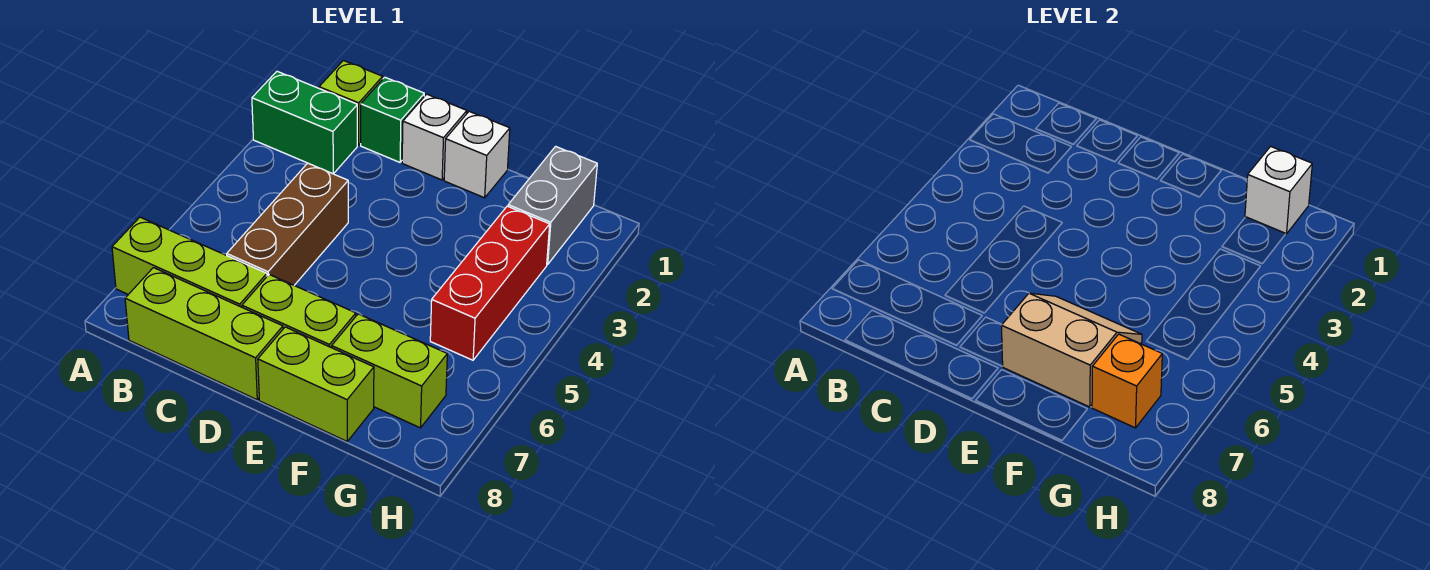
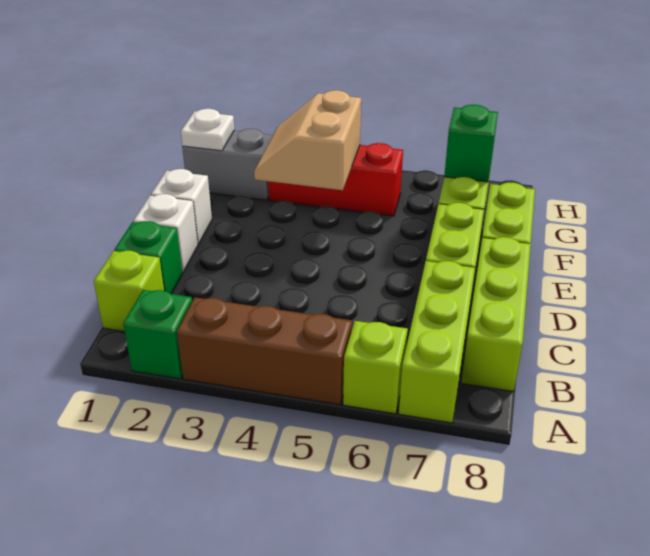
green 1x2 brick [252,71,357,174] -> green 1x1 brick [123,290,192,379]
none -> lime 1x1 brick [343,321,408,414]
brown 1x3 brick [227,163,348,285] -> brown 1x3 brick moved to [177,297,352,405]
tan 2x2 slope [1001,293,1142,407] -> tan 2x2 slope moved to [254,90,361,190]
white 1x1 brick [1245,146,1312,234] -> white 1x1 plate [181,109,234,151]
orange 1x1 brick [1092,334,1162,428] -> green 1x1 brick [444,105,498,182]

